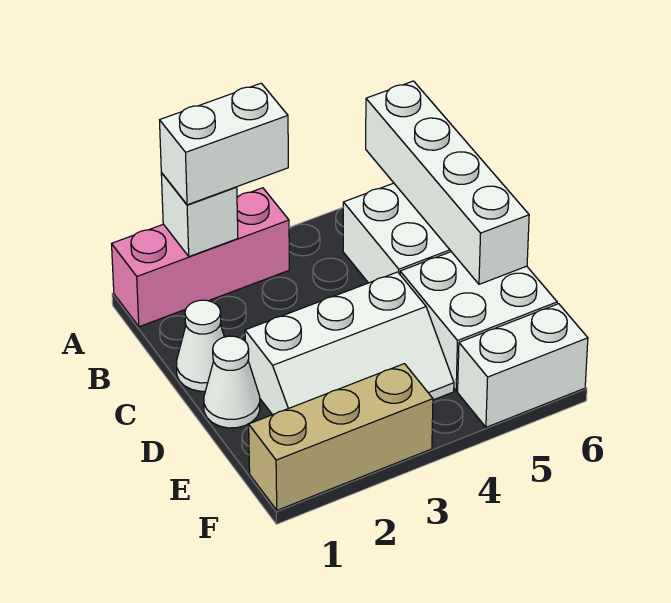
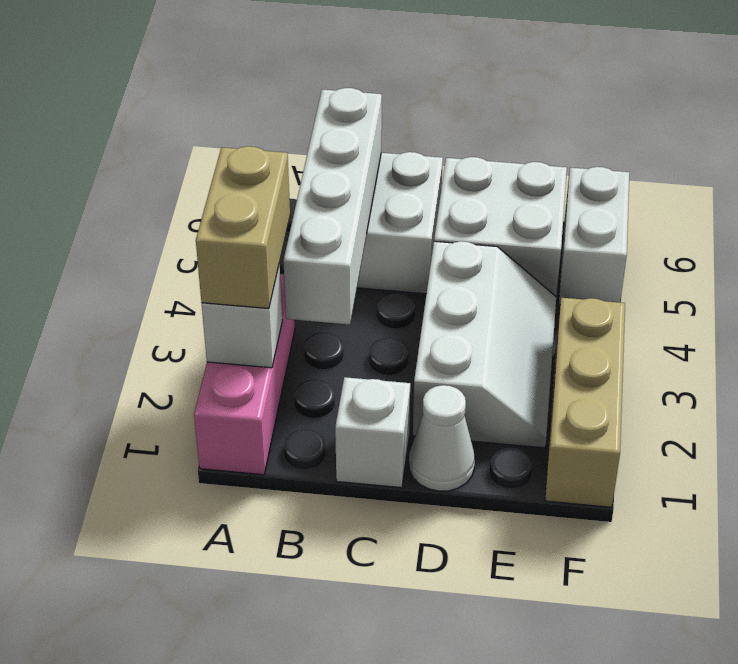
white 1x2 brick [160,83,288,205] -> tan 1x2 brick [196,146,290,309]
white 1x4 brick [366,81,529,284] -> white 1x4 brick turned to [283,88,382,324]
white 1x1 cone [177,300,224,391] -> white 1x1 brick [335,377,410,488]

